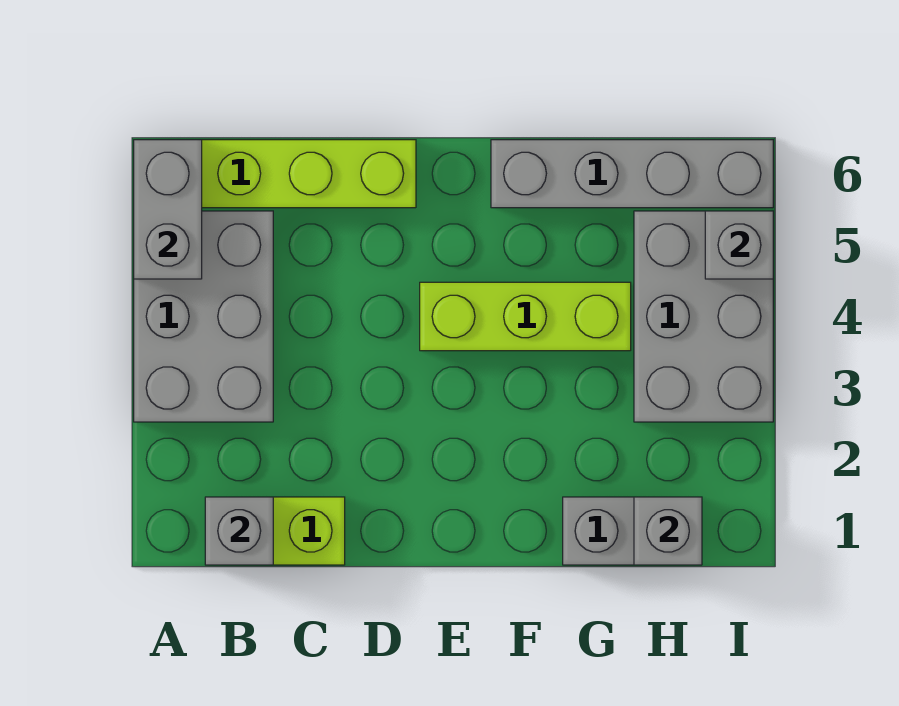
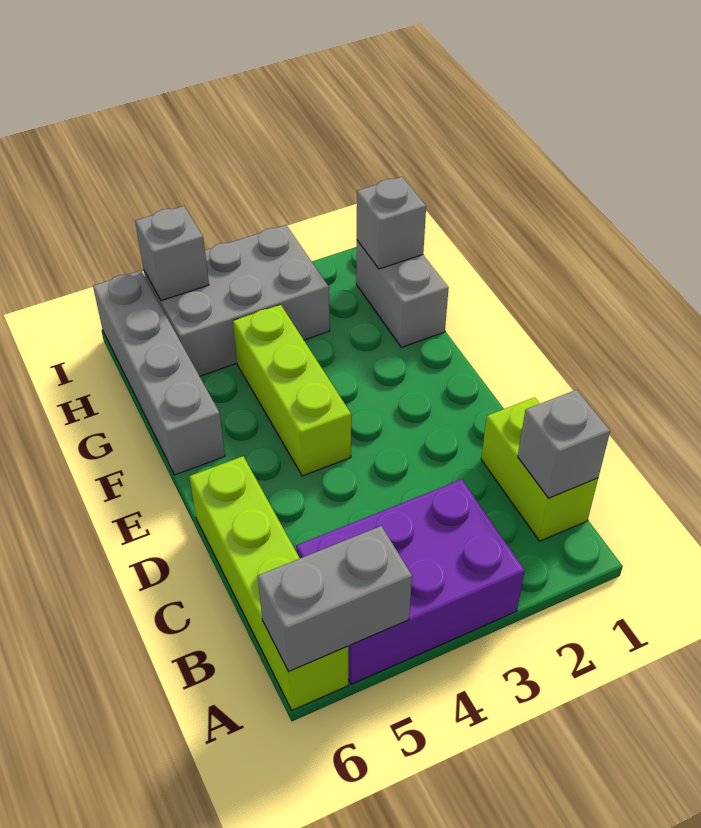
grey 2x3 brick [134,211,273,422] -> purple 2x3 brick [296,479,525,684]

